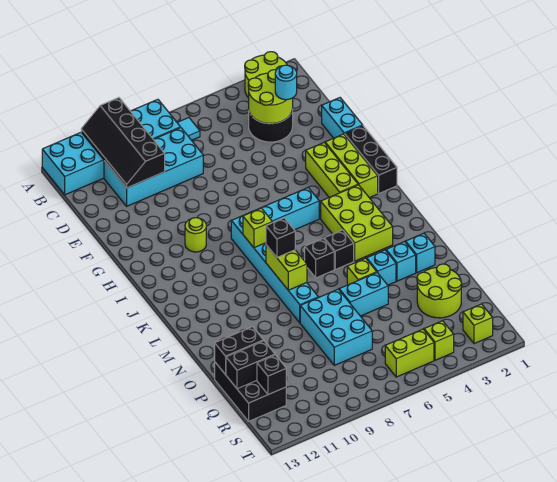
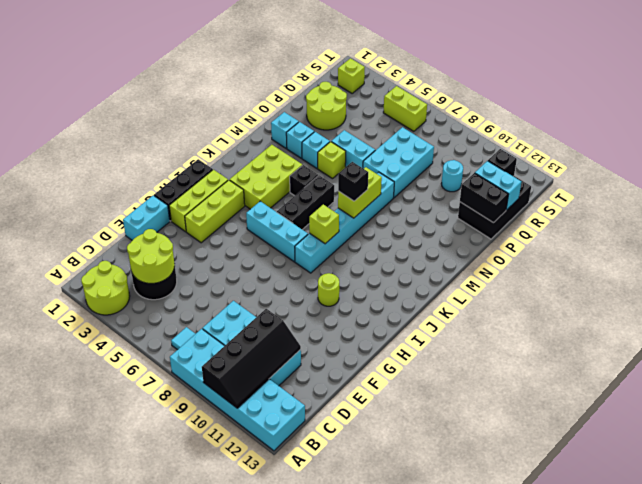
cyan 1x1 round brick [275,65,297,100] -> cyan 1x1 round brick moved to [441,160,463,192]
black 1x1 brick [305,239,334,278] -> black 1x3 brick [277,176,334,230]
black 1x2 brick [226,341,275,389] -> cyan 1x2 brick [475,161,521,210]
lime 1x1 brick [424,321,454,360] -> none

